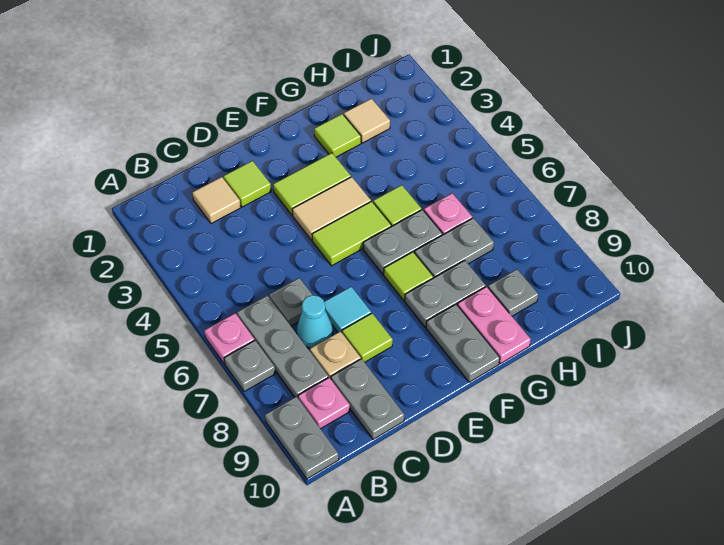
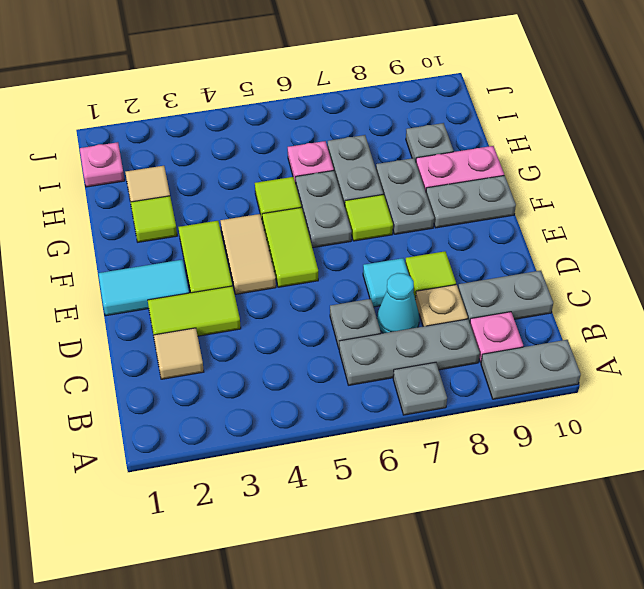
pink 1x1 plate [204,313,255,364] -> pink 1x1 plate moved to [80,142,125,187]
lime 1x1 tile [223,161,271,207] -> lime 1x2 tile [148,286,241,336]
none -> cyan 1x2 tile [98,260,189,316]

